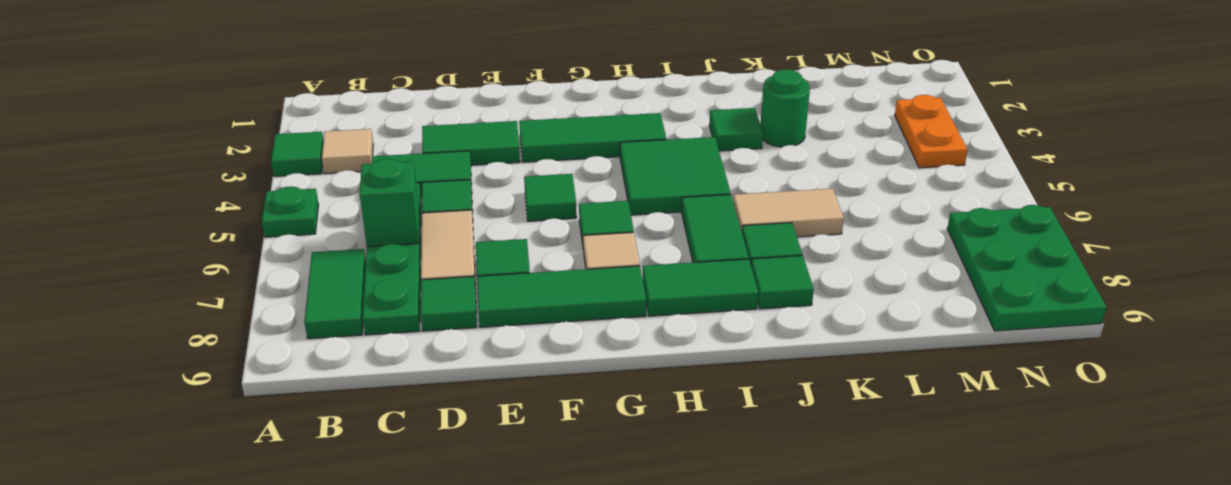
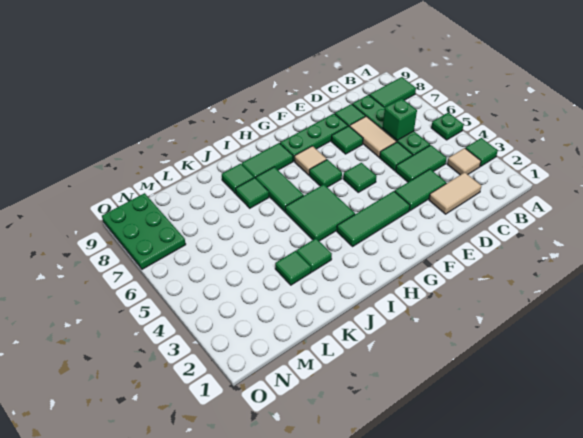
green 1x2 tile [304,249,366,339] -> green 1x2 tile turned to [369,77,416,107]
green 1x3 tile [477,266,646,327] -> green 1x3 plate [280,114,348,161]
tan 1x2 tile [733,189,844,237] -> tan 1x2 tile moved to [429,172,481,214]
green 1x1 round brick [760,69,810,147] -> green 1x1 tile [275,251,311,285]
orange 1x2 plate [895,95,968,168] -> none

